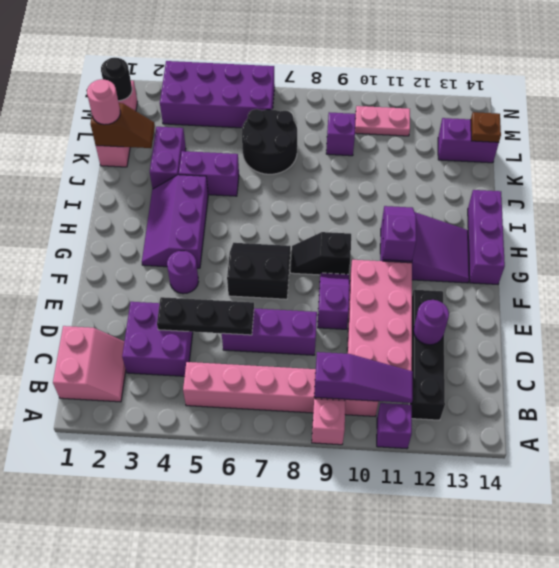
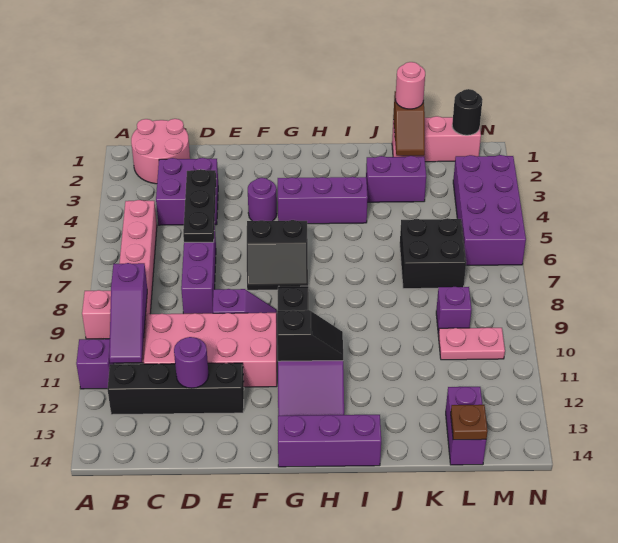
pink 2x2 slope [53,326,126,402] -> pink 2x2 round brick [131,119,190,184]
black 2x2 slope [227,243,291,299] -> black 2x2 slope turned to [247,220,308,290]
purple 1x2 slope [383,206,416,261] -> black 1x2 slope [277,310,343,361]
purple 1x2 brick [179,151,239,196] -> none
black 2x2 round brick [242,109,297,174] -> black 2x2 brick [400,218,466,289]
pink 1x2 plate [355,106,410,136] -> pink 1x2 plate turned to [438,328,505,360]

